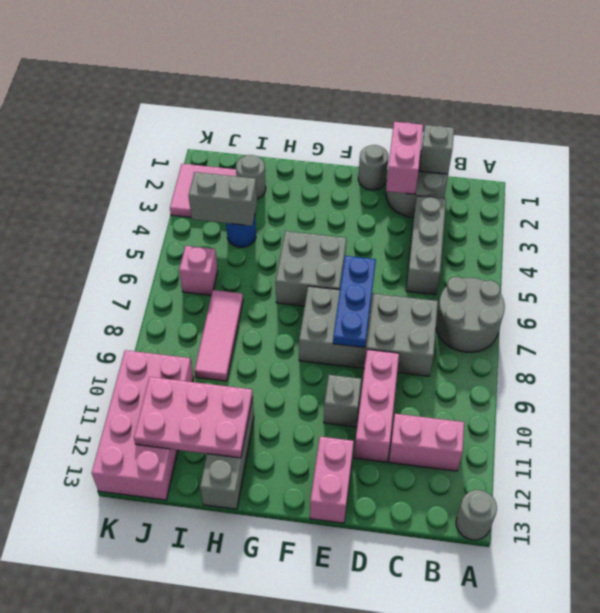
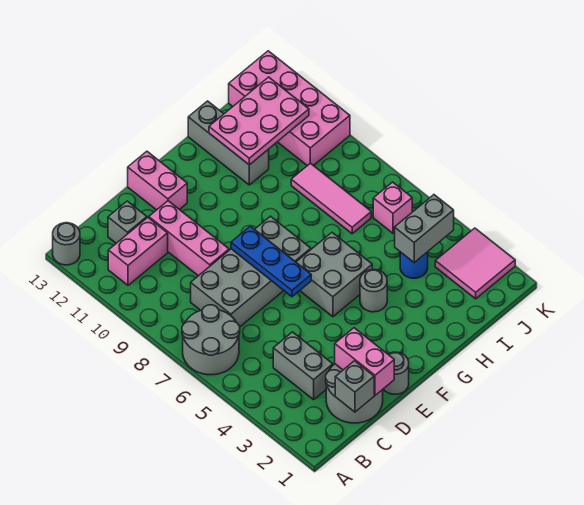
grey 1x3 brick [406,196,446,295] -> grey 1x2 brick [273,332,333,400]
grey 1x1 brick [324,375,361,427] -> grey 1x1 brick moved to [108,201,147,243]
grey 1x1 round brick [236,155,266,199] -> grey 1x1 round brick moved to [360,270,387,312]

